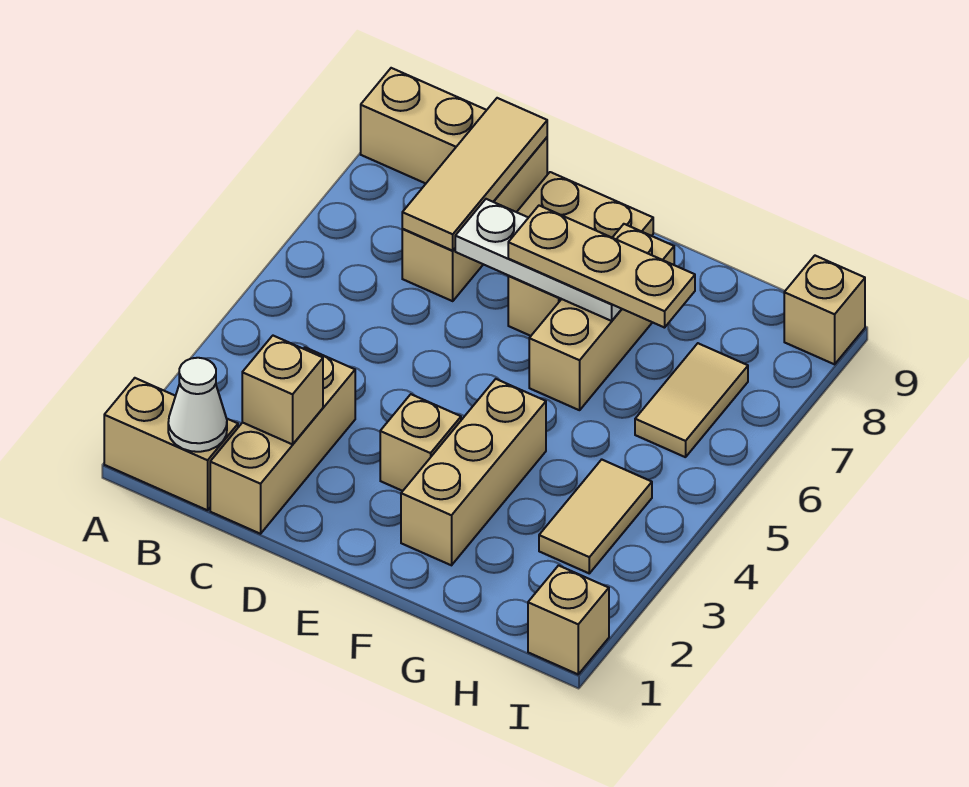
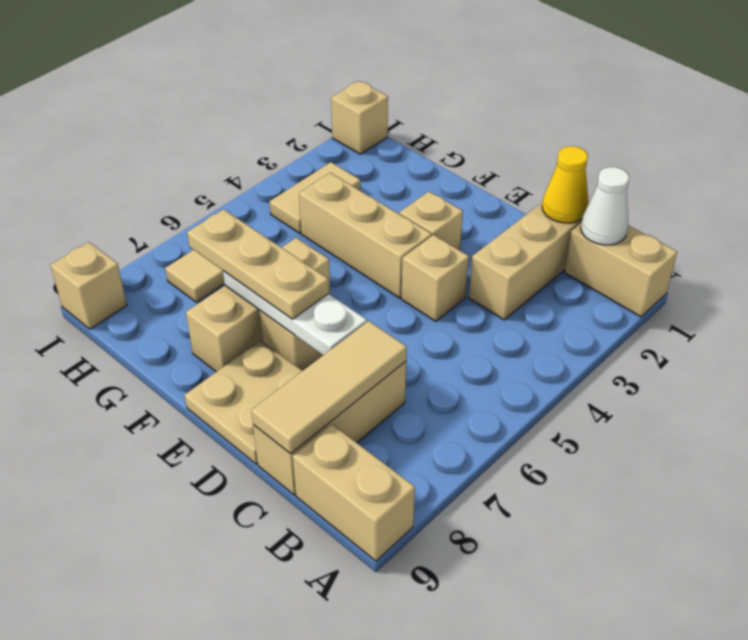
none -> yellow 1x1 cone [542,146,589,223]
tan 1x1 brick [242,336,323,444] -> tan 1x1 brick moved to [401,235,469,321]
tan 1x3 brick [401,379,546,565] -> tan 1x3 brick turned to [299,173,432,298]

